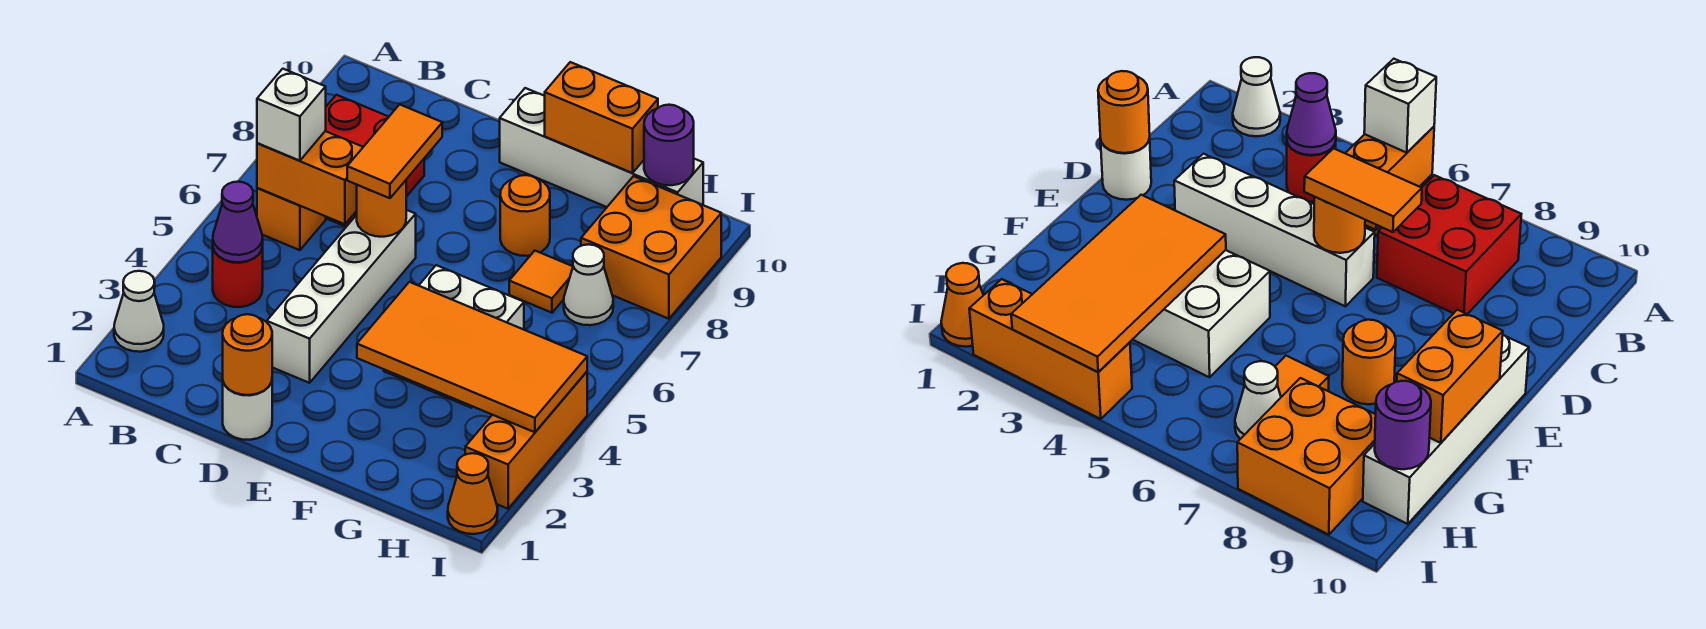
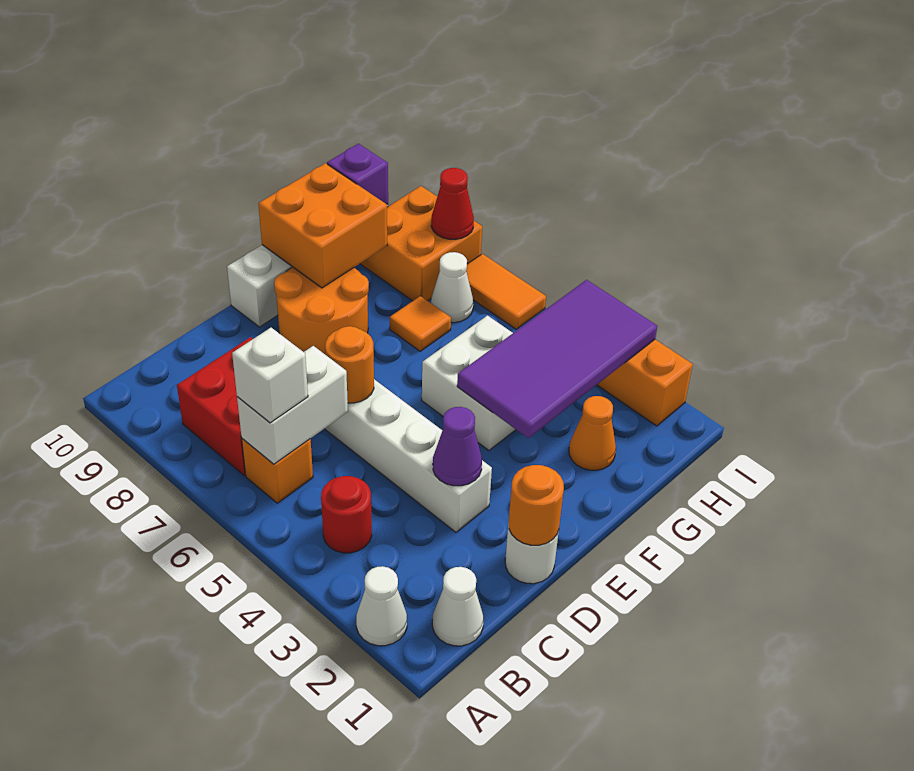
none -> white 1x1 cone [432,567,483,646]
purple 1x1 cone [213,182,263,262] -> purple 1x1 cone moved to [433,407,482,486]
orange 1x2 brick [257,131,363,224] -> white 1x2 brick [237,346,348,464]
orange 1x2 tile [347,104,442,198] -> orange 1x2 tile moved to [466,254,546,329]
orange 2x4 tile [357,282,587,432] -> purple 2x4 tile [457,280,657,438]
orange 1x1 round brick [500,175,550,256] -> orange 2x2 round brick [274,267,369,355]
orange 1x2 brick [545,62,658,173] -> orange 2x2 brick [258,163,387,288]
purple 1x1 round brick [644,105,694,185] -> purple 1x1 brick [327,144,388,205]
orange 1x1 cone [448,453,498,534] -> orange 1x1 cone moved to [569,396,616,470]
none -> red 1x1 cone [431,168,474,239]

